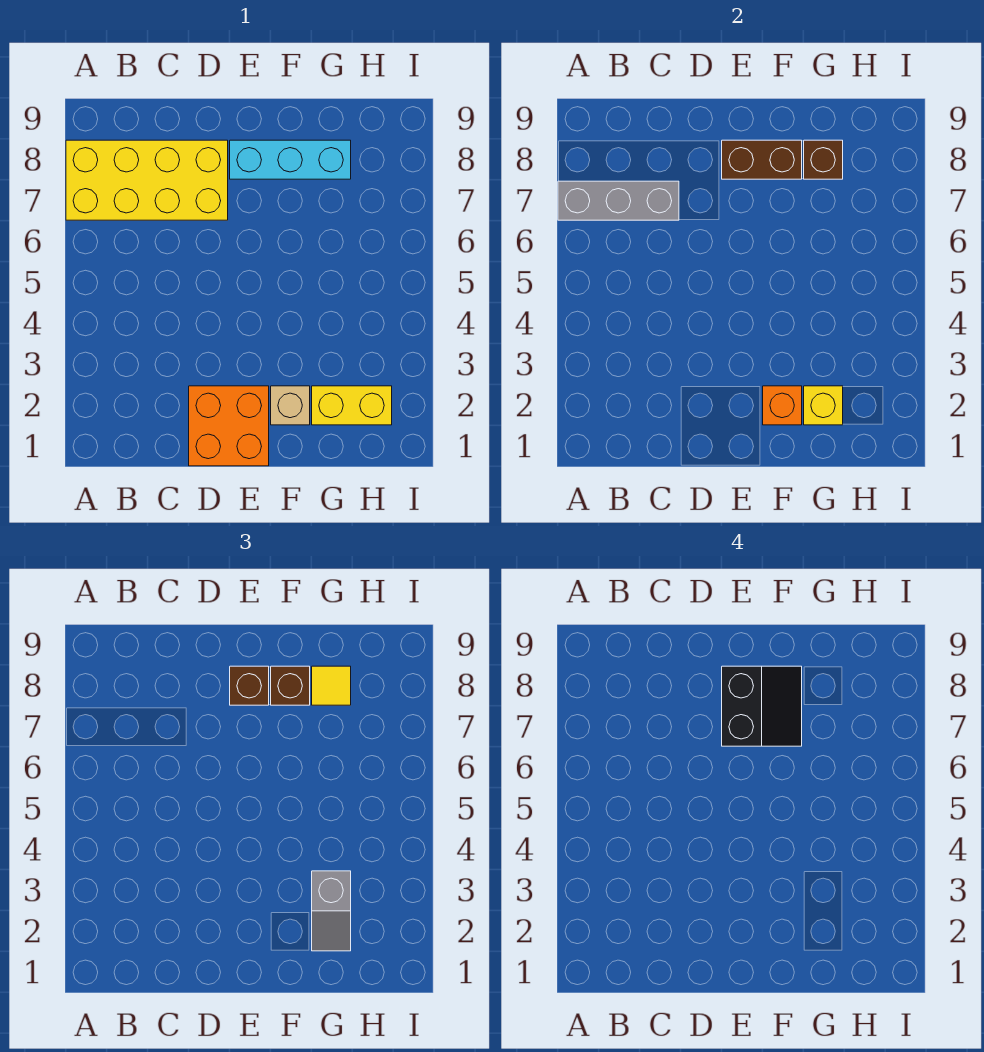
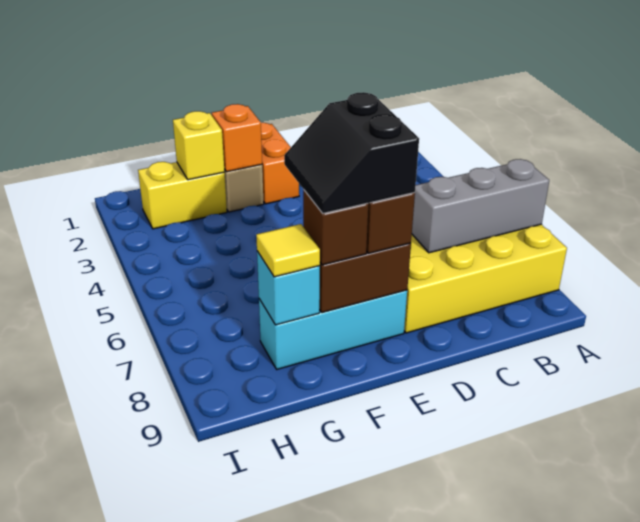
orange 2x2 brick [189,386,269,466] -> orange 1x2 brick [261,122,299,204]
grey 1x2 slope [312,871,351,951] -> none
brown 1x1 brick [804,140,843,179] -> cyan 1x1 brick [257,251,320,325]

